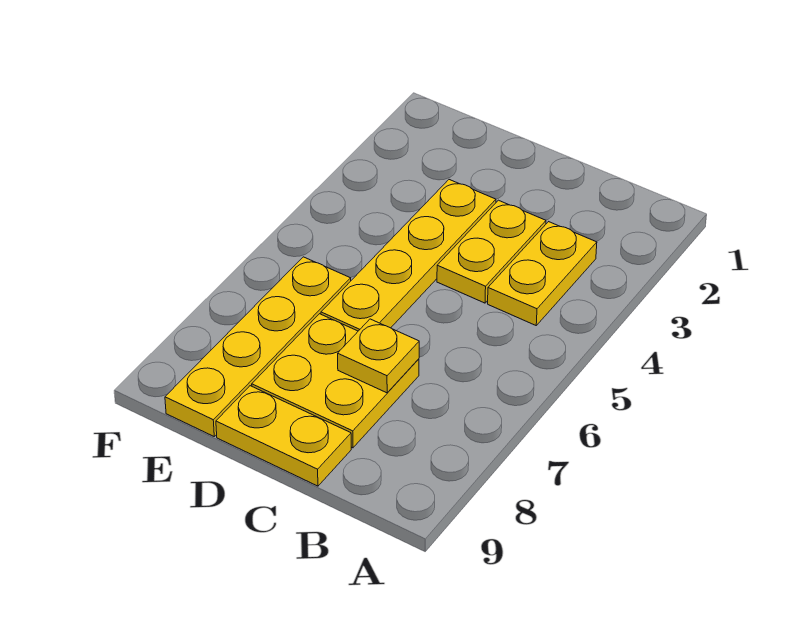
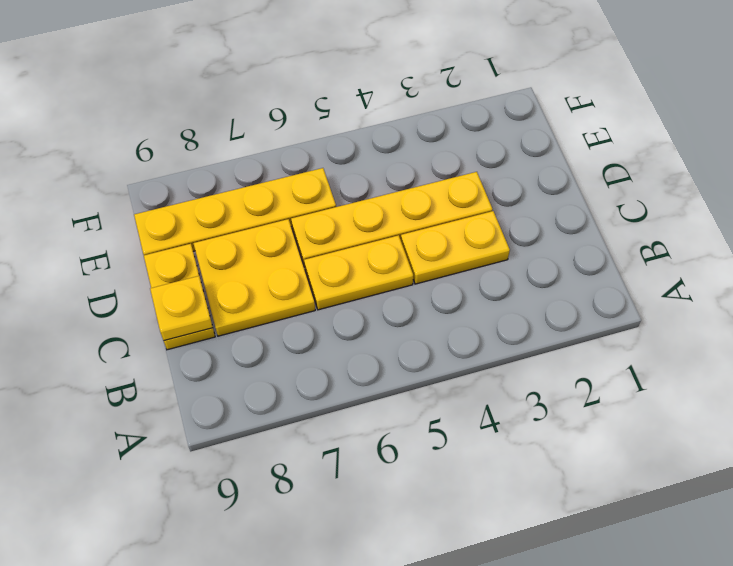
yellow 1x2 plate [488,222,597,325] -> yellow 1x2 plate moved to [304,235,413,310]
yellow 1x1 plate [338,319,419,393] -> yellow 1x1 plate moved to [150,276,213,341]

